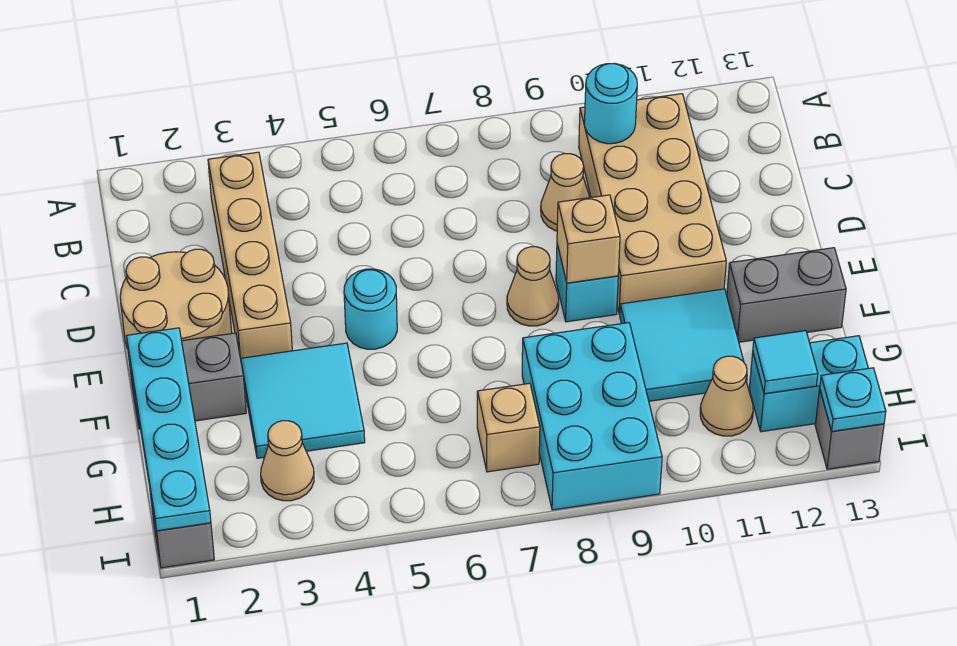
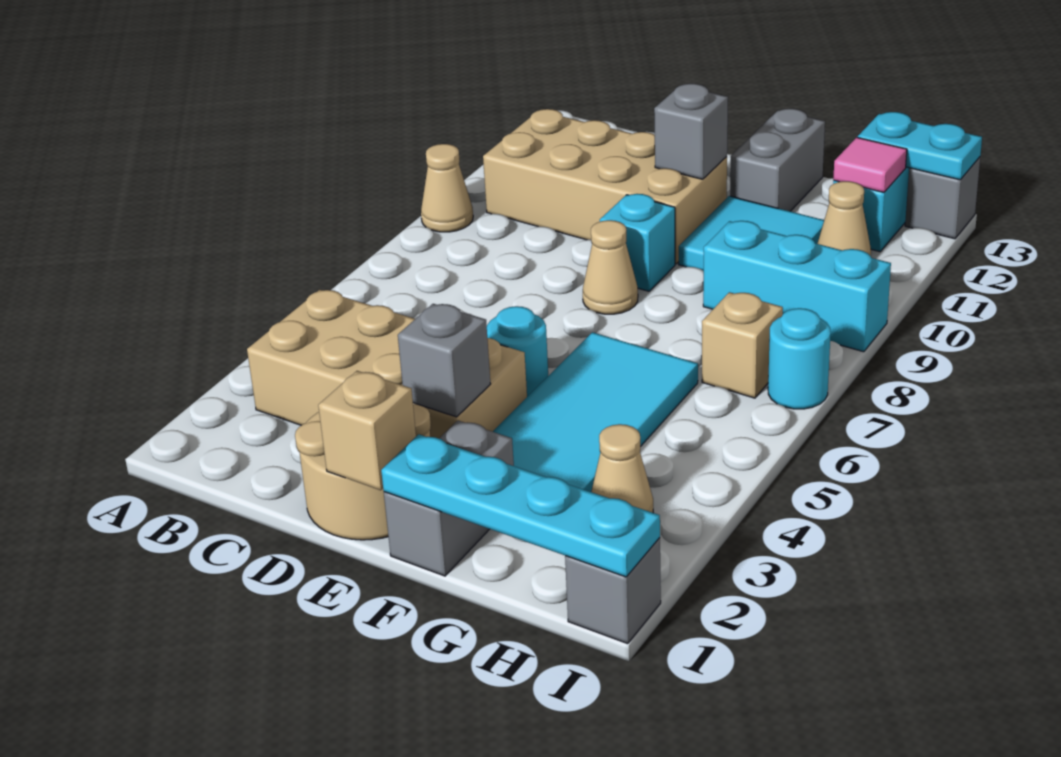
tan 1x4 brick [208,152,292,359] -> tan 2x4 brick [247,290,527,438]
cyan 1x1 round brick [585,64,637,144] -> cyan 1x1 round brick moved to [768,308,831,409]
tan 1x1 cone [541,154,590,231] -> tan 1x1 cone moved to [421,144,473,232]
none -> grey 1x1 brick [398,304,490,417]
tan 1x1 brick [557,195,620,283] -> tan 1x1 brick moved to [318,371,416,490]
none -> grey 1x1 brick [654,84,728,179]
cyan 2x2 tile [241,343,365,458] -> cyan 2x4 tile [493,332,698,492]
cyan 2x3 brick [522,323,662,510] -> cyan 1x3 brick [703,221,891,352]
cyan 1x1 tile [753,331,818,394] -> pink 1x1 tile [833,137,907,192]
cyan 1x1 plate [820,368,886,431] -> cyan 1x2 plate [858,112,982,180]

